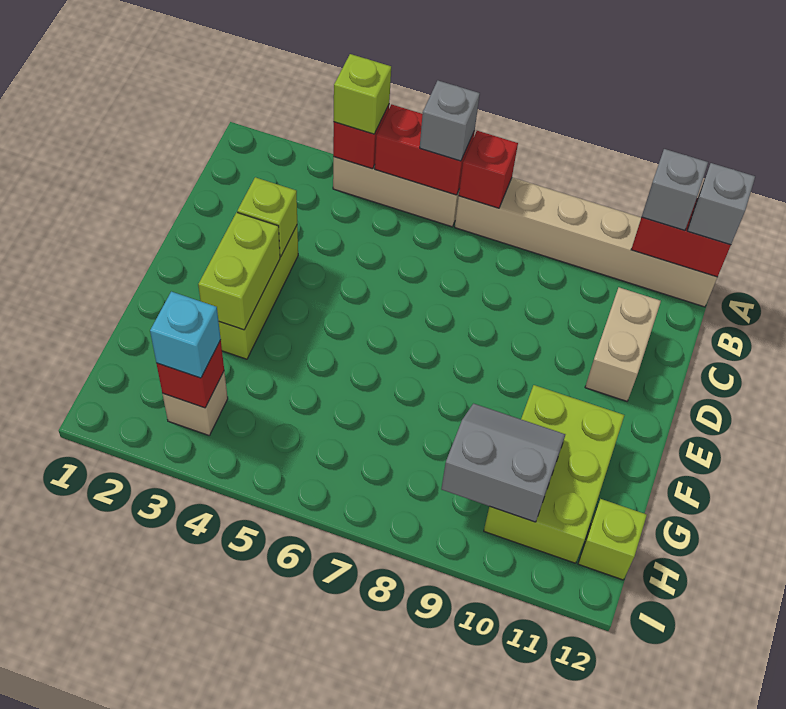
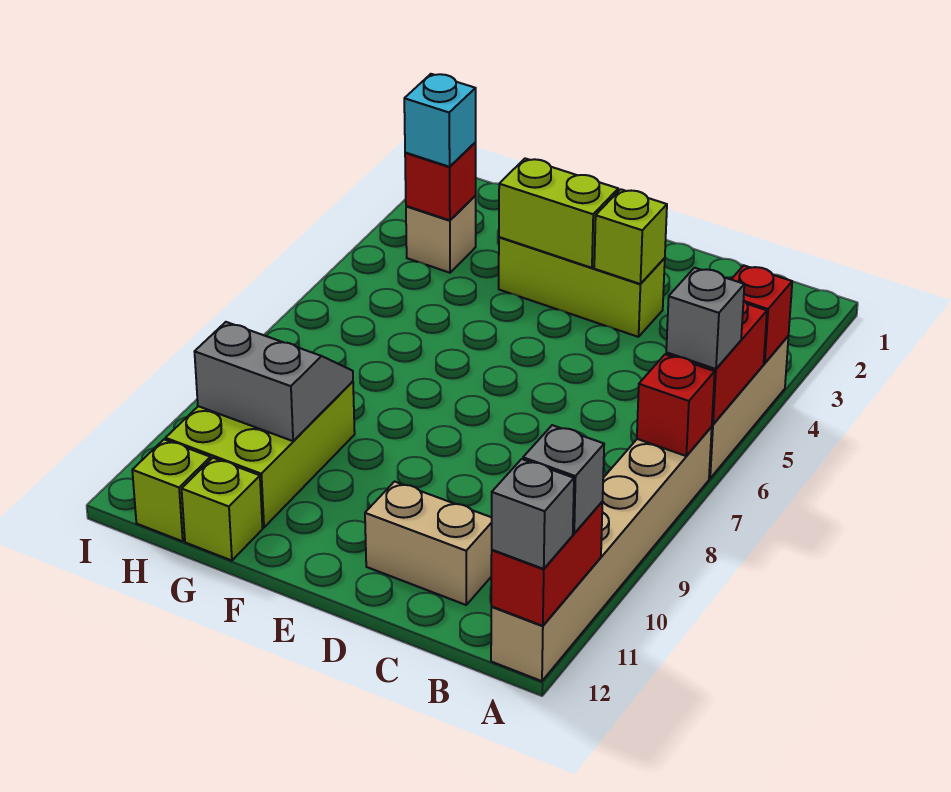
lime 1x1 brick [334,54,391,134] -> lime 1x1 brick moved to [182,458,263,561]
lime 2x3 brick [484,385,624,563] -> lime 2x3 brick turned to [166,381,355,528]
grey 2x2 slope [441,404,565,522] -> grey 2x2 slope turned to [194,322,353,441]

